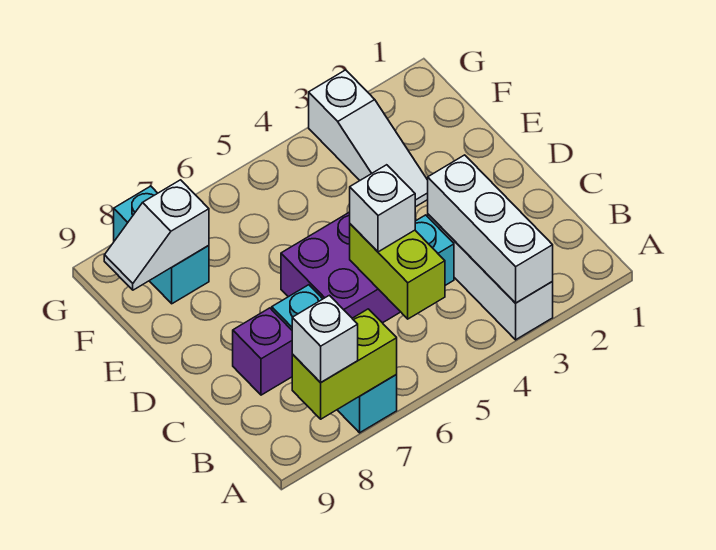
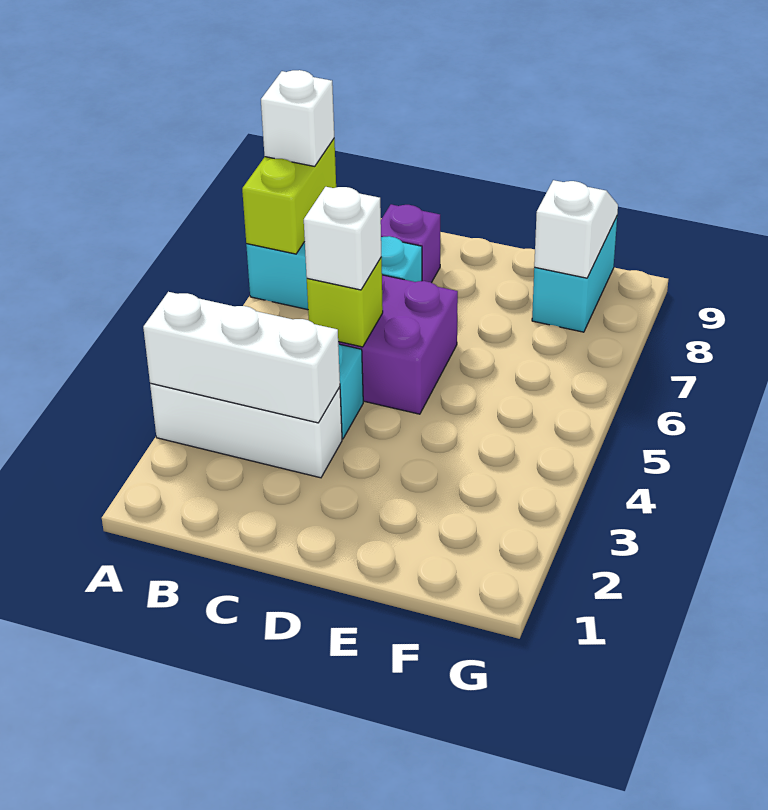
lime 1x2 brick [350,224,445,319] -> lime 1x1 brick [307,258,383,347]
white 1x3 slope [309,70,428,207] -> none
cyan 1x2 brick [114,186,209,304] -> cyan 1x2 brick turned to [532,217,617,332]

